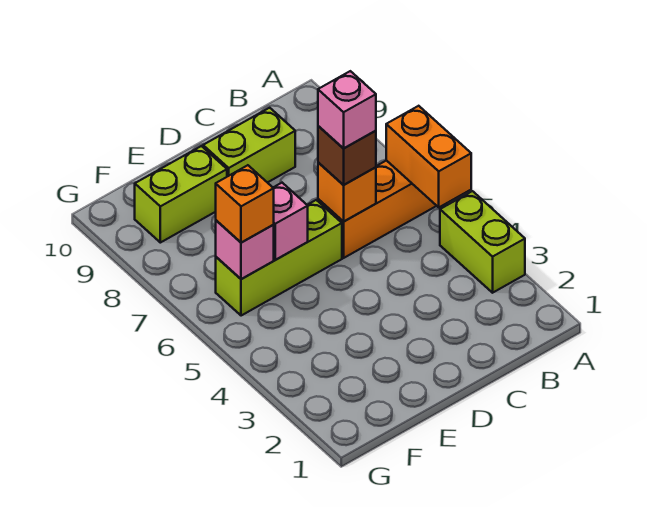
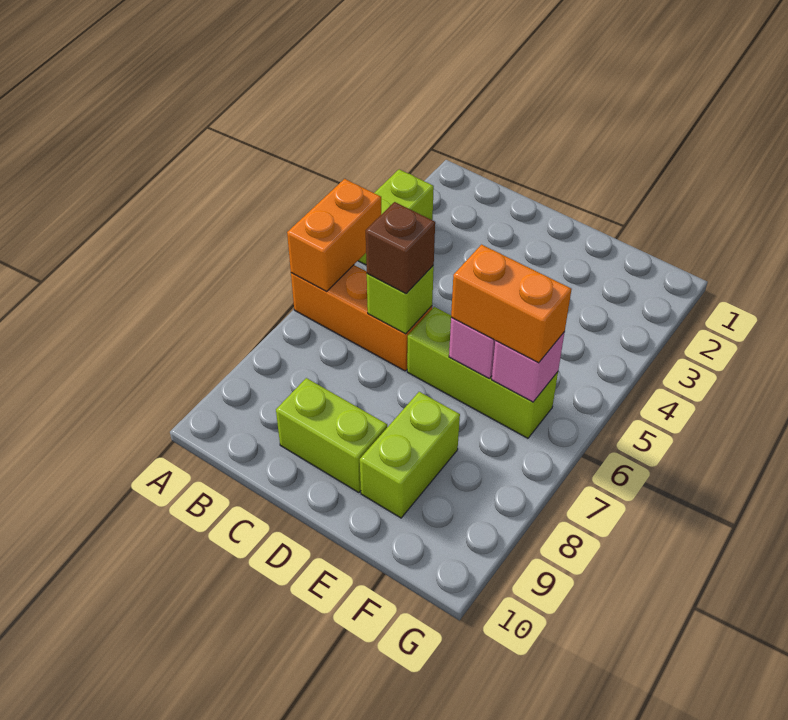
orange 1x1 brick [318,162,376,222] -> lime 1x1 brick [367,266,434,334]
pink 1x1 brick [318,71,376,149] -> none
lime 1x2 brick [135,146,227,243] -> lime 1x2 brick turned to [360,392,460,518]
orange 1x1 brick [216,165,274,242] -> orange 1x2 brick [451,245,572,363]

